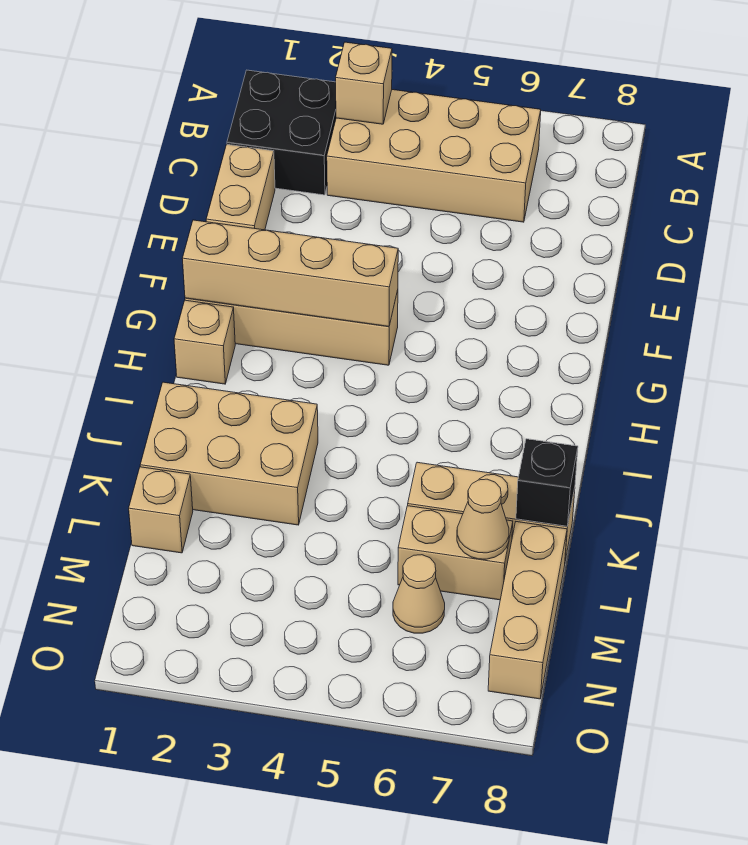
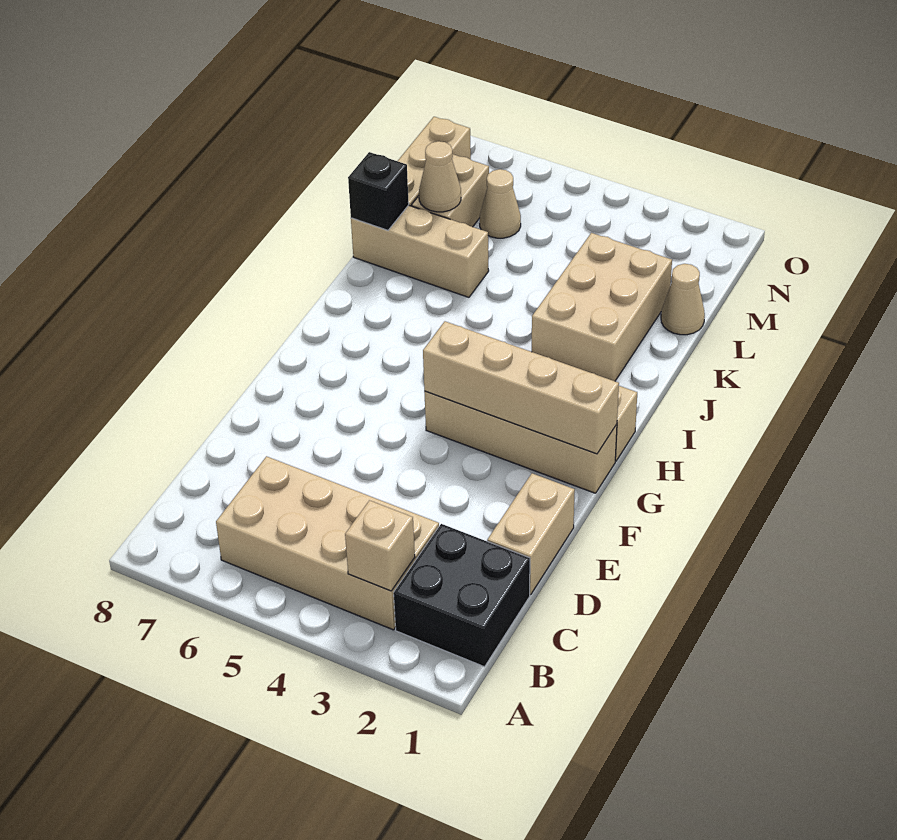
tan 2x3 brick [140,382,318,525] -> tan 2x3 brick turned to [532,233,672,381]
tan 1x1 brick [129,467,193,553] -> tan 1x1 cone [661,264,705,335]
tan 1x2 brick [398,506,513,600] -> tan 1x2 brick turned to [412,154,489,227]

